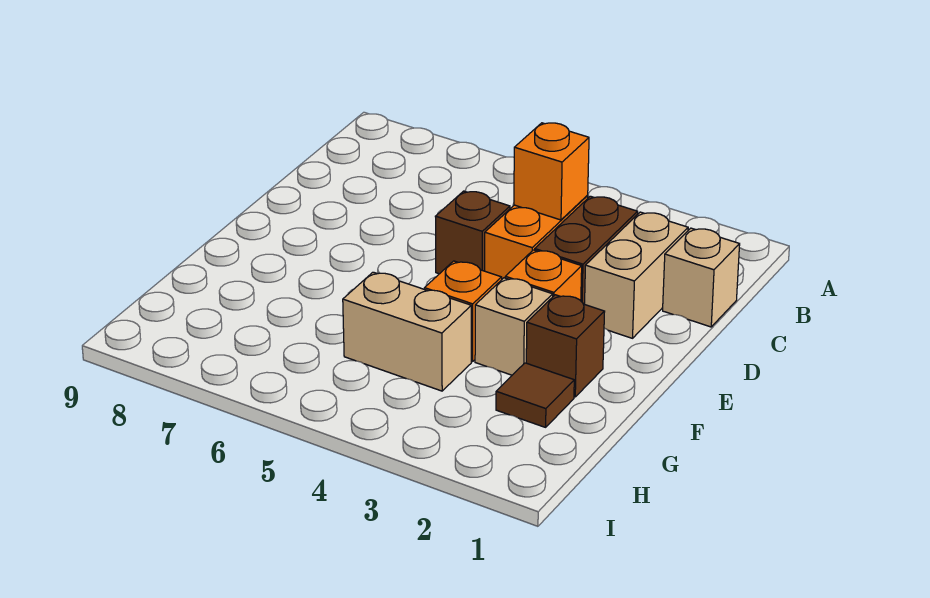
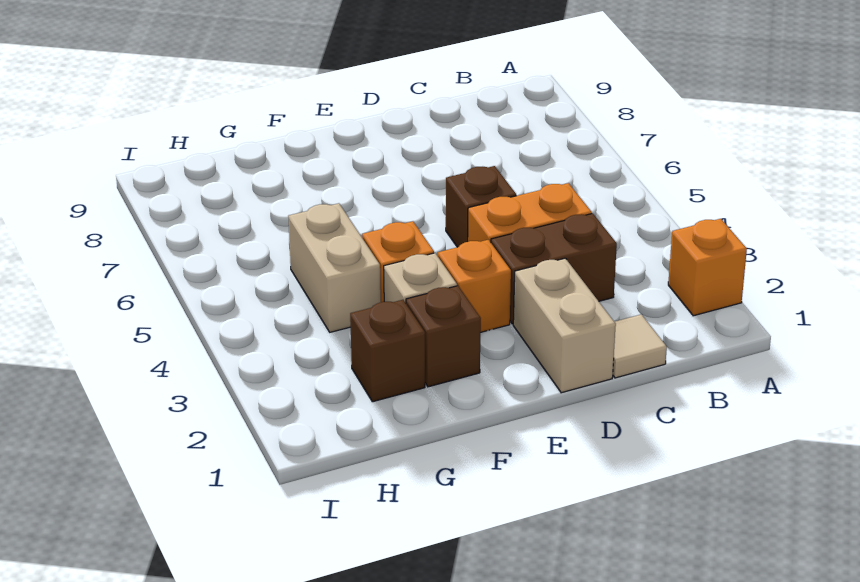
tan 1x1 brick [663,228,740,327] -> tan 1x1 tile [613,314,667,378]
tan 1x2 brick [585,212,688,338] -> tan 1x2 brick turned to [513,258,616,393]
orange 1x1 brick [514,123,589,220] -> orange 1x1 brick moved to [668,219,747,316]
brown 1x1 tile [496,363,574,427] -> brown 1x1 brick [350,300,425,402]

